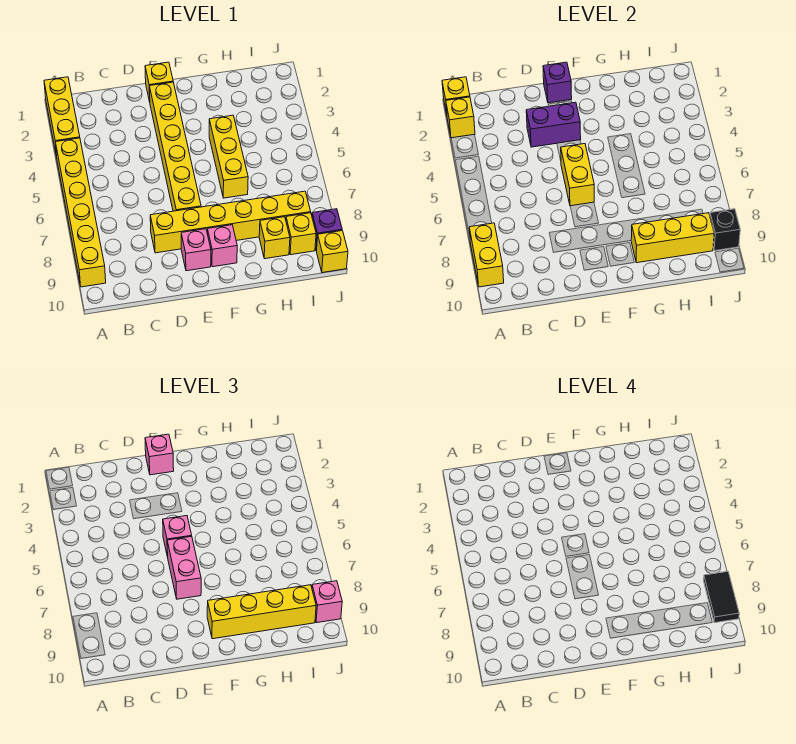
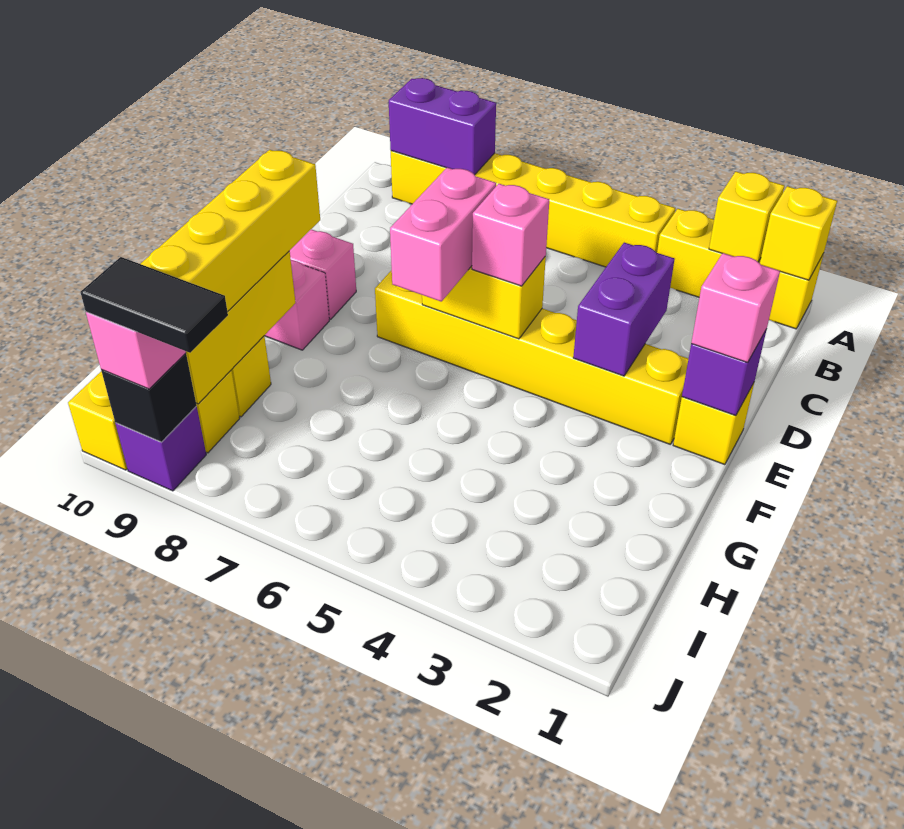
yellow 1x2 brick [469,223,504,287] -> purple 1x2 brick [389,78,496,175]
yellow 1x6 brick [150,191,311,253] -> none
pink 1x2 brick [167,536,201,599] -> pink 1x2 brick turned to [390,168,496,302]
yellow 1x3 brick [209,115,248,198] -> none

